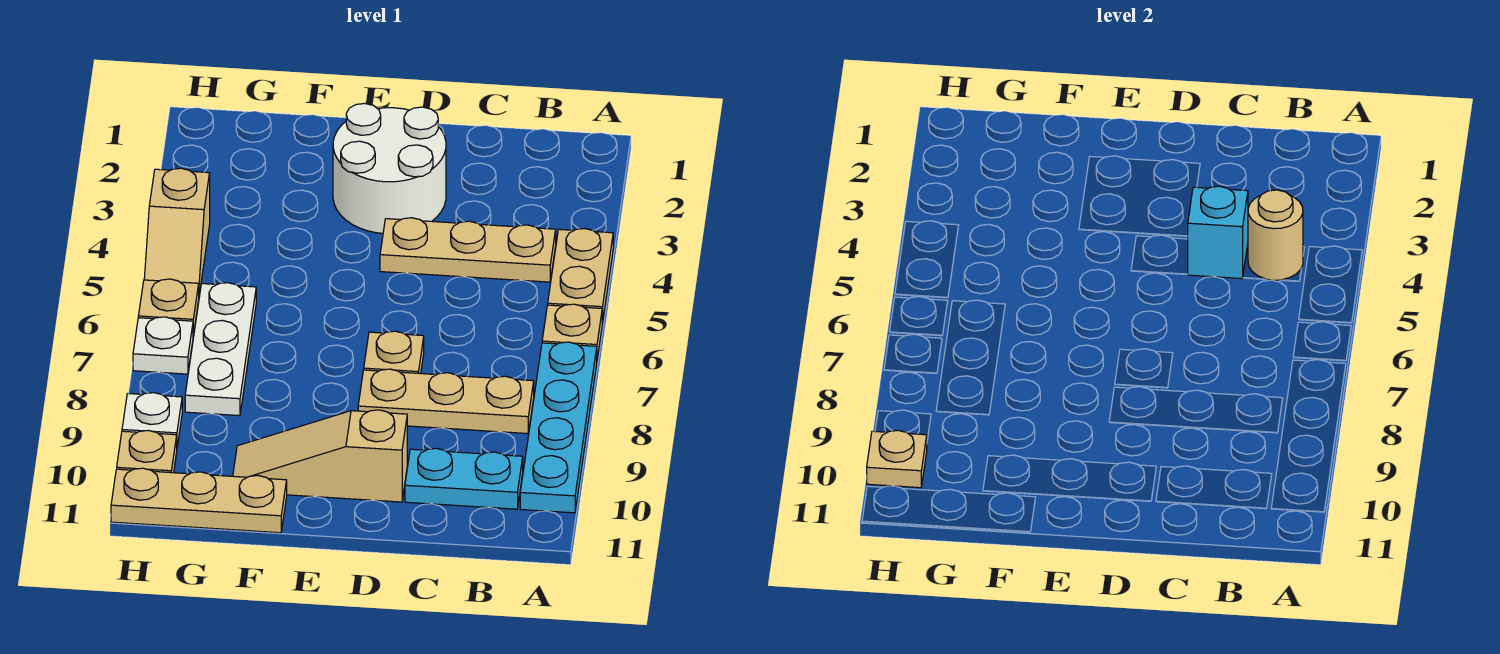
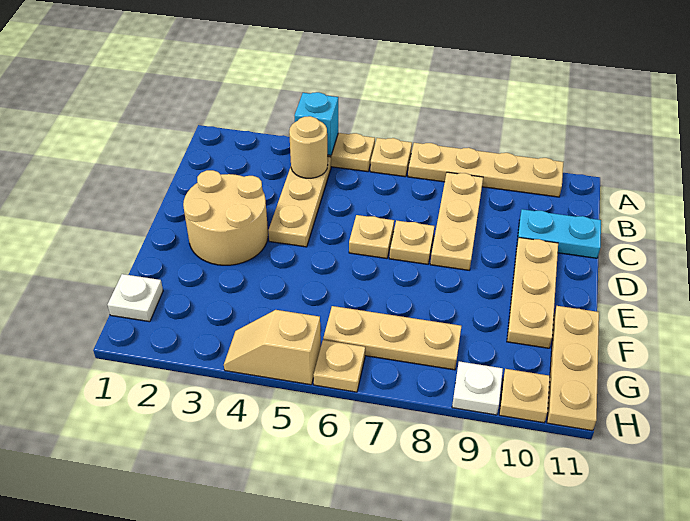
cyan 1x4 plate [520,342,597,513] -> tan 1x4 plate [408,143,563,197]
cyan 1x2 plate [405,448,523,509] -> cyan 1x2 plate turned to [517,209,601,258]
cyan 1x1 brick [1188,186,1248,279] -> cyan 1x1 brick moved to [294,92,338,155]
white 2x2 round brick [333,104,446,233] -> tan 2x2 round brick [183,170,268,265]
tan 1x3 slope [233,410,407,502] -> tan 1x3 plate [507,238,558,348]
white 1x3 plate [185,283,256,416] -> tan 1x3 plate [323,306,462,370]
tan 1x2 slope [144,168,210,295] -> tan 1x2 slope turned to [224,310,321,385]
white 1x1 plate [133,317,193,374] -> white 1x1 plate moved to [108,274,163,322]
tan 1x1 plate [867,430,927,488] -> tan 1x1 plate moved to [349,215,394,259]

